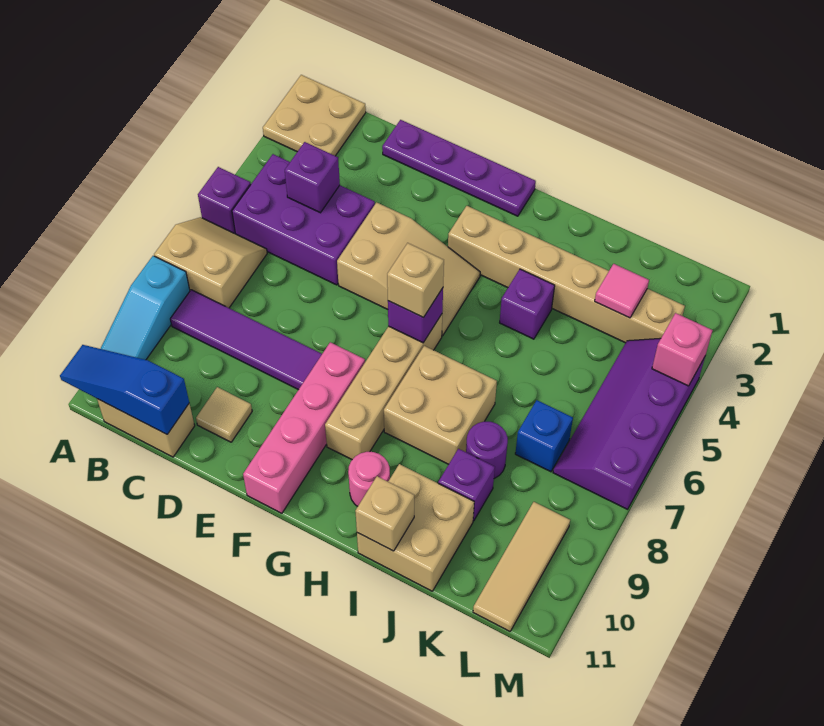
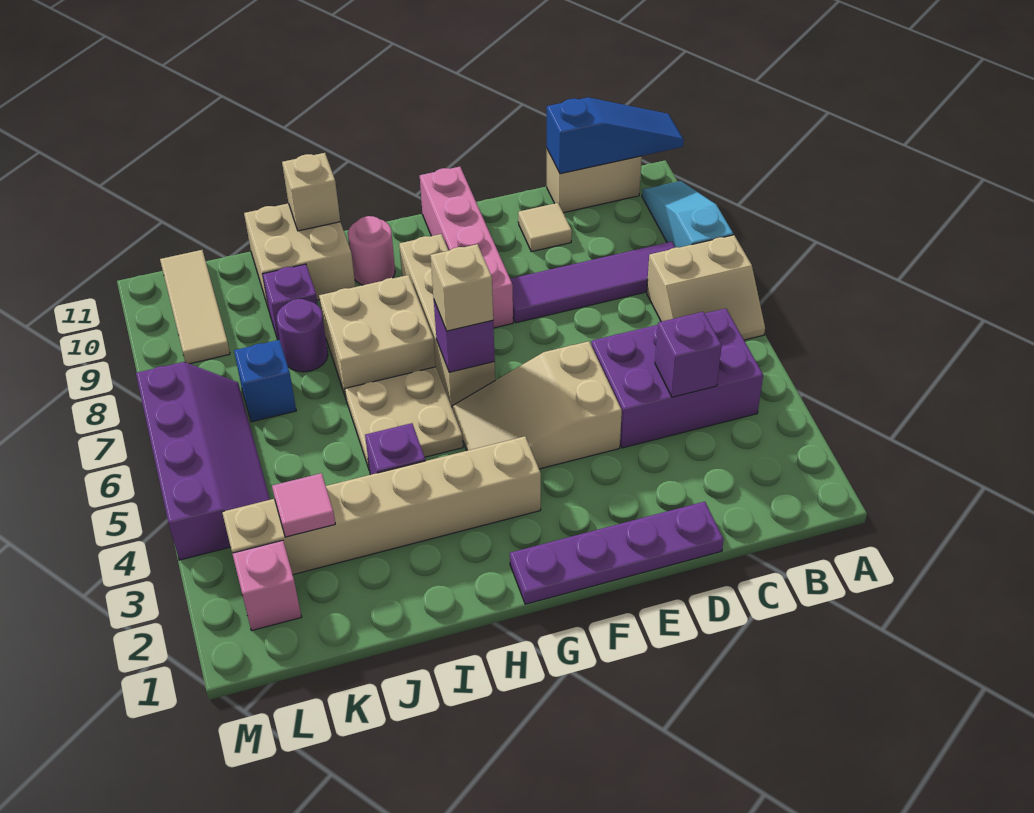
tan 2x2 plate [263,75,366,156] -> tan 2x2 plate moved to [345,367,463,471]
purple 1x1 brick [198,167,251,234] -> none
pink 1x1 brick [652,313,713,386] -> pink 1x1 brick moved to [232,540,301,631]

